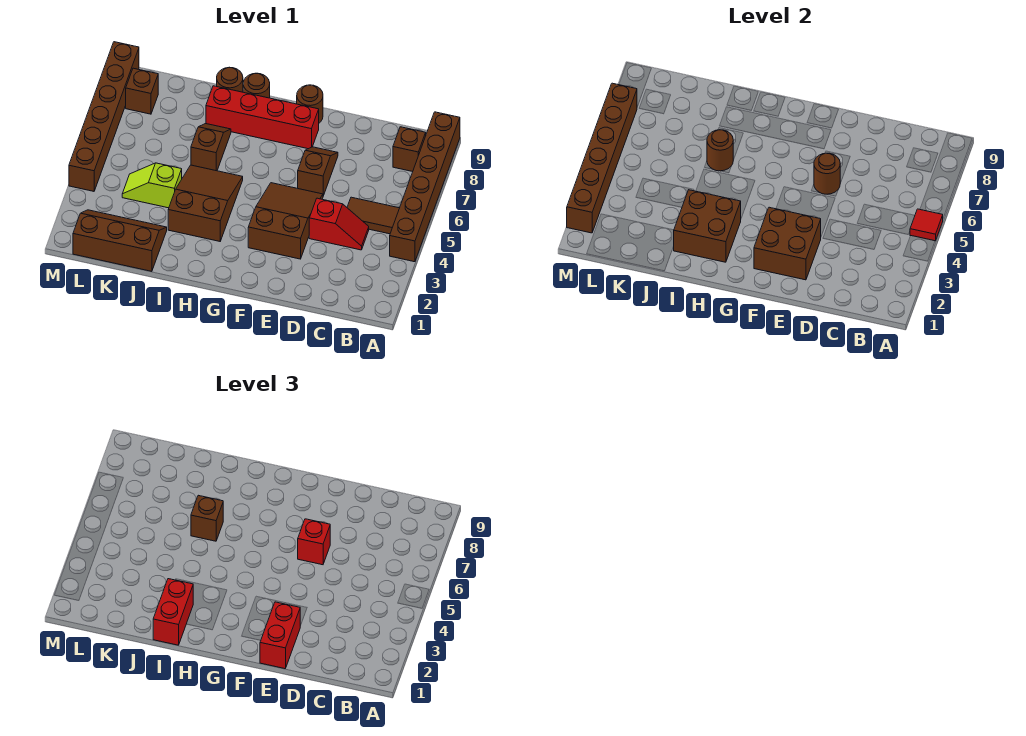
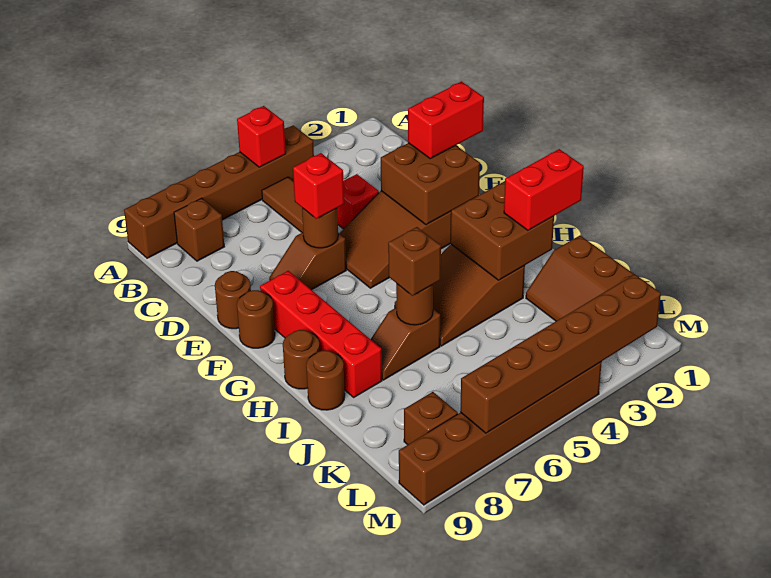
red 1x1 tile [910,209,943,241] -> red 1x1 brick [237,106,286,167]
none -> brown 1x1 round brick [215,271,251,329]
lime 1x2 slope [122,163,182,208] -> none

